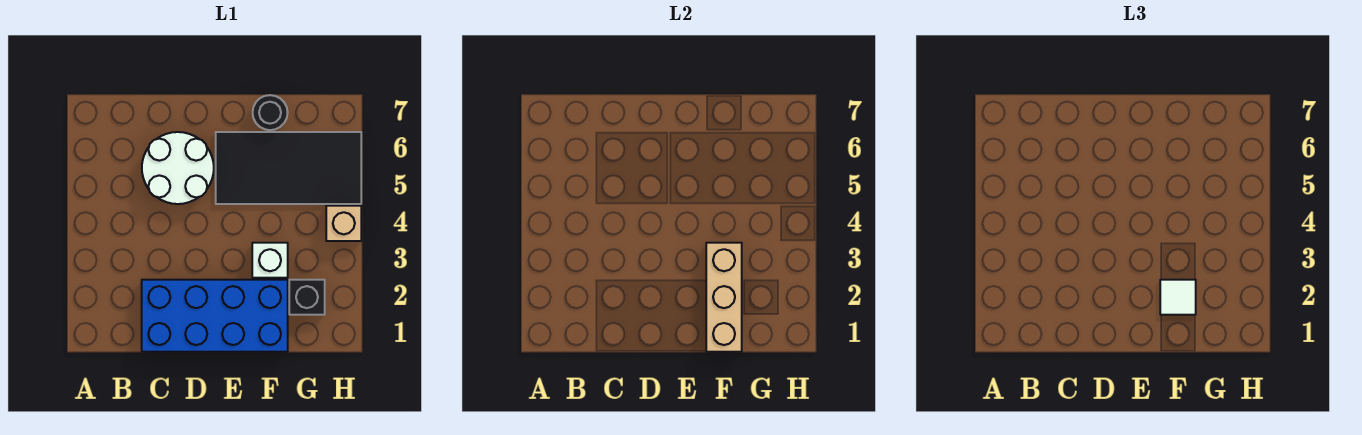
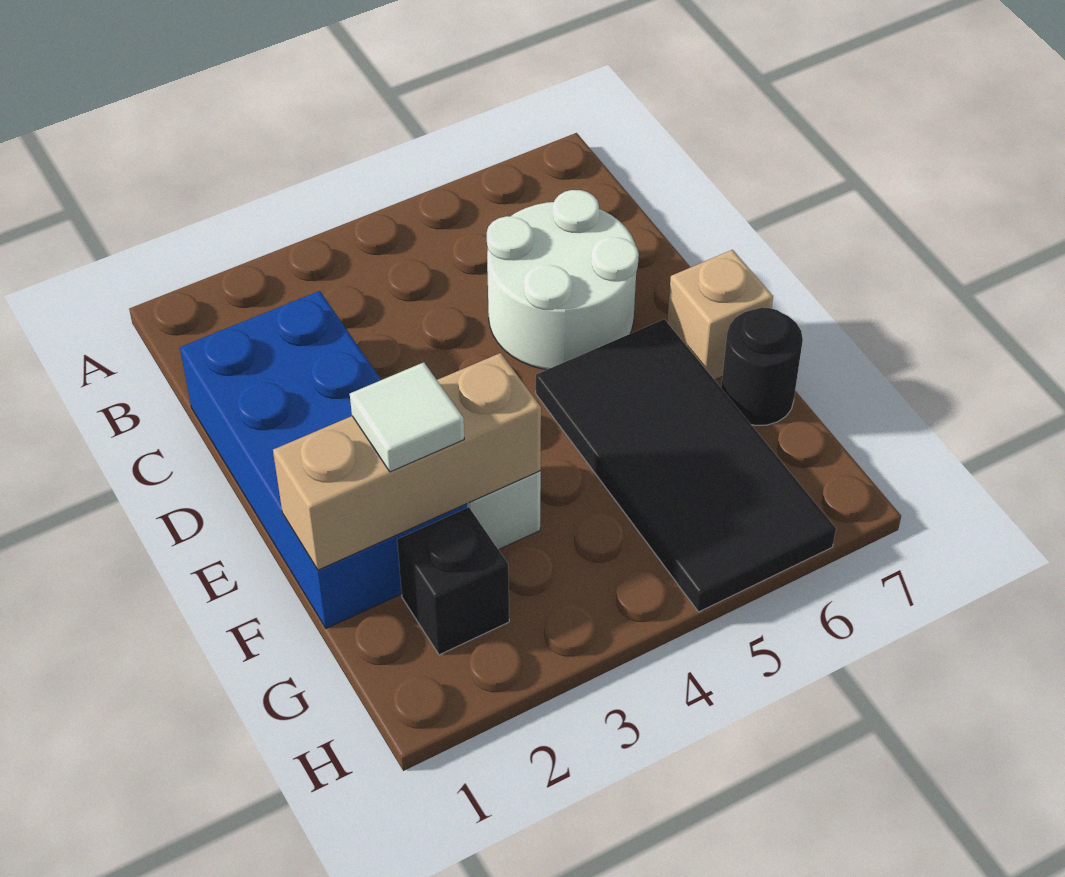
tan 1x1 brick [326,206,361,241] -> tan 1x1 brick moved to [667,250,773,380]

